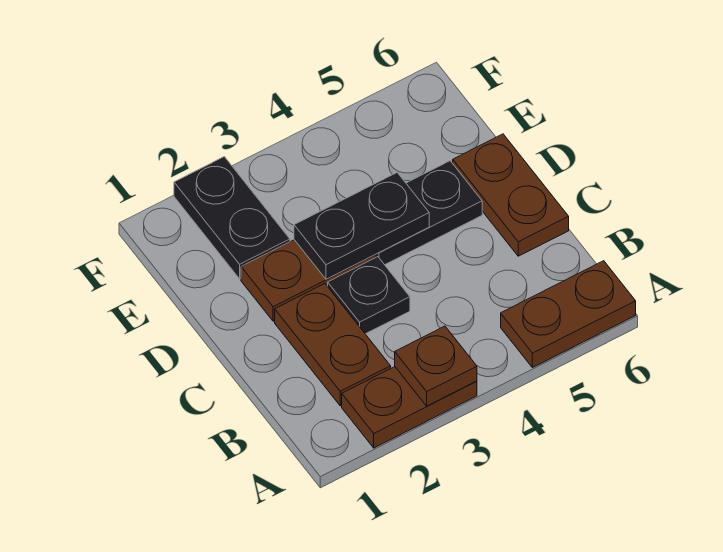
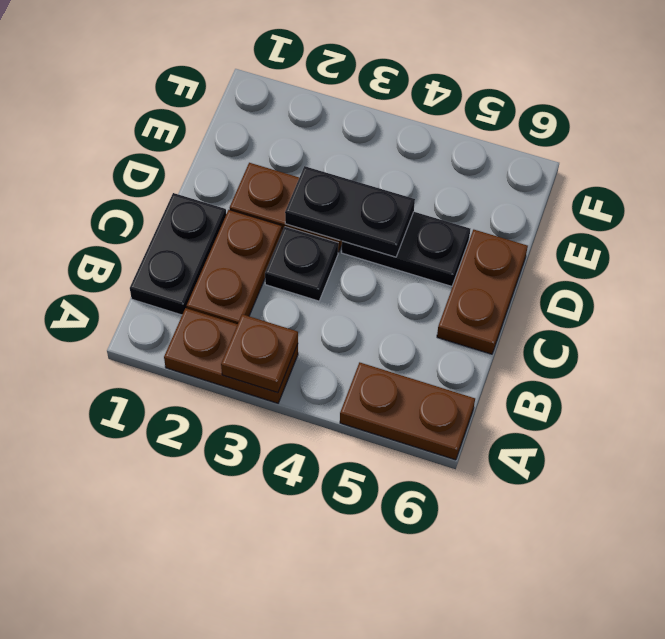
black 1x2 plate [174,157,290,279] -> black 1x2 plate moved to [130,193,226,315]

